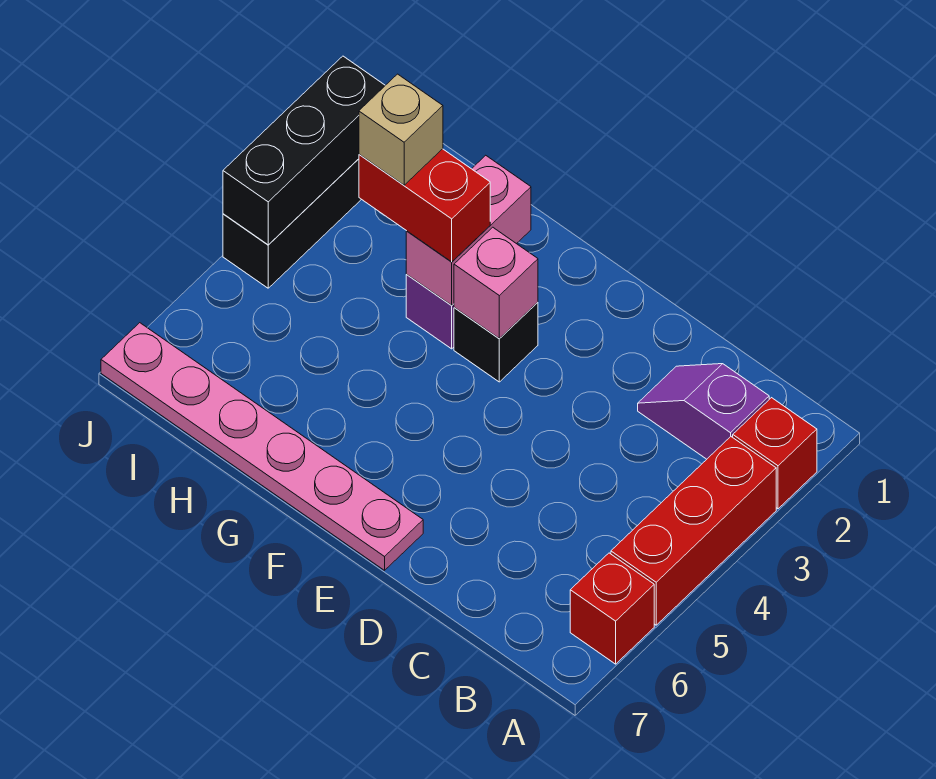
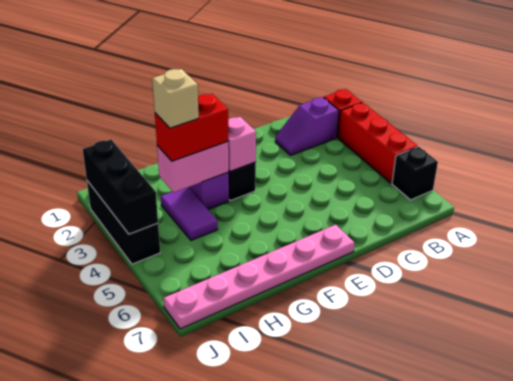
red 1x1 brick [570,553,654,664] -> black 1x1 brick [392,147,438,200]
pink 1x2 brick [406,155,531,305] -> pink 1x2 brick turned to [157,142,229,192]
none -> purple 1x2 tile [161,187,218,240]

